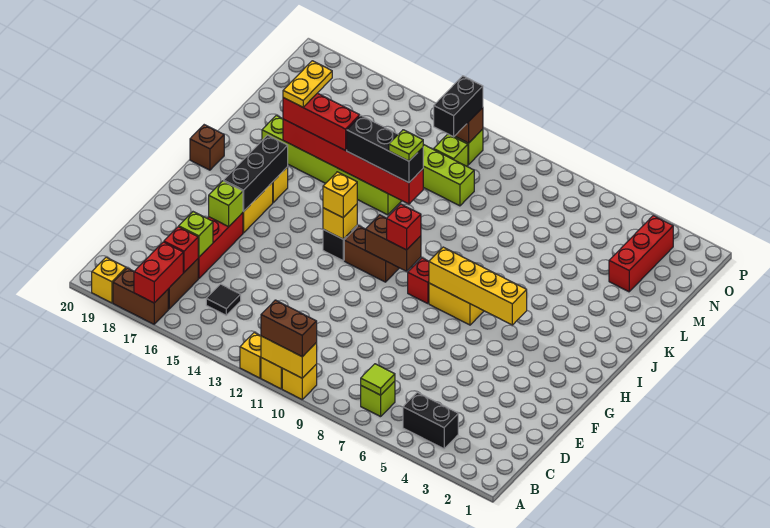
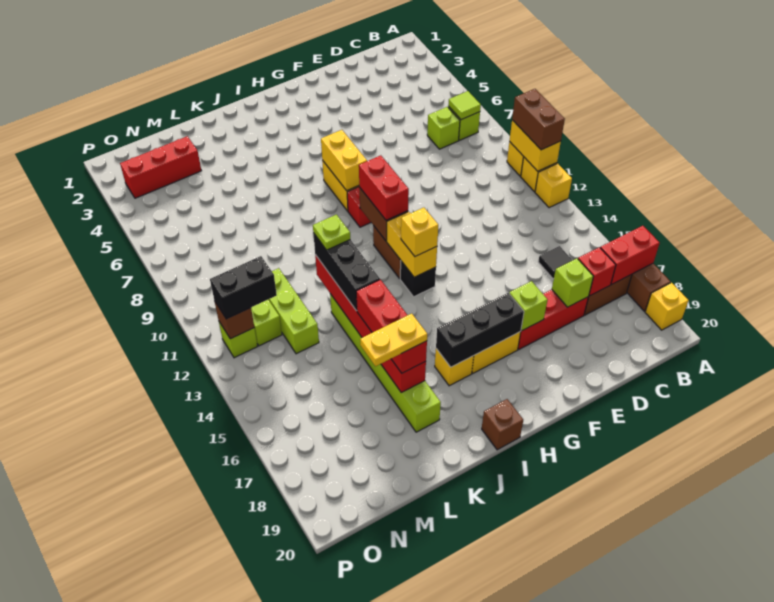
black 1x2 brick [403,392,458,449] -> none
none -> lime 1x1 brick [427,107,460,149]
yellow 1x4 brick [429,247,527,325] -> yellow 1x2 brick [321,130,367,191]
red 1x1 brick [387,204,421,250] -> red 1x2 brick [359,155,409,220]
yellow 1x1 brick [323,204,357,239] -> yellow 1x2 brick [387,212,437,277]

